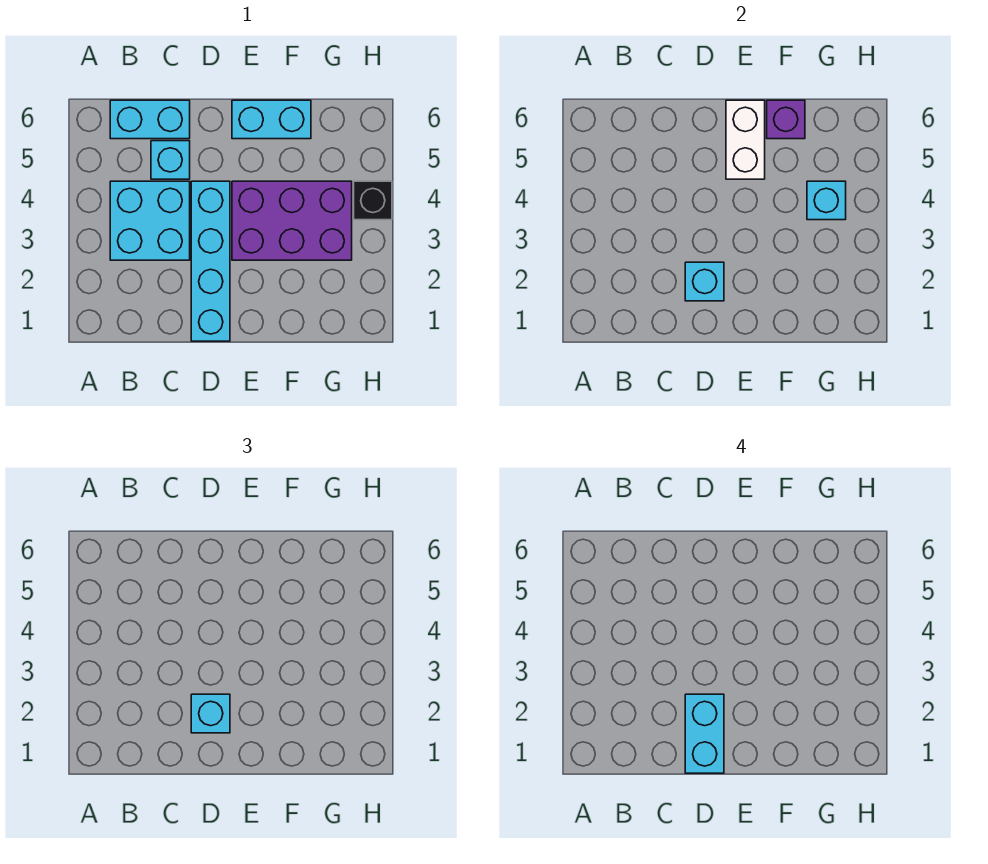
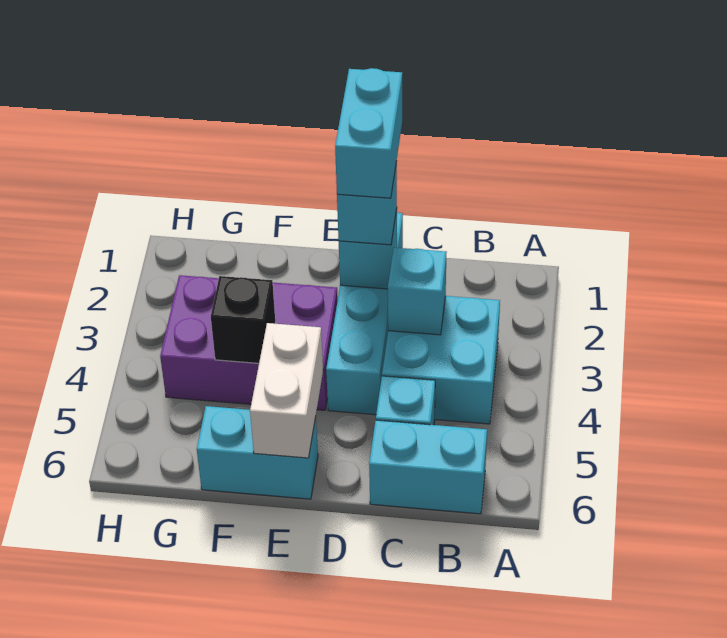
purple 1x1 brick [767,100,805,139] -> none
cyan 1x1 brick [807,181,846,220] -> cyan 1x1 brick moved to [388,248,447,335]
black 1x1 brick [354,181,392,220] -> black 1x1 brick moved to [211,276,276,363]

